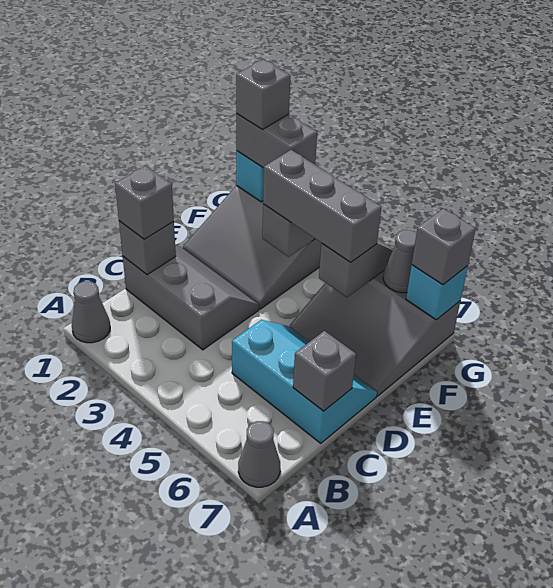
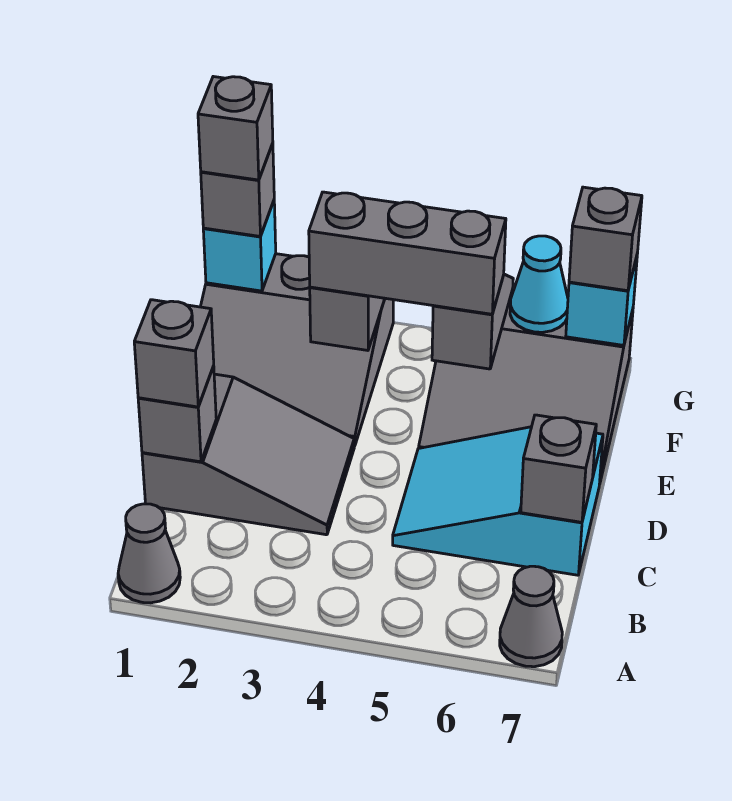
grey 2x3 slope [123,245,259,350] -> grey 2x3 slope turned to [142,374,354,535]
cyan 2x3 slope [232,320,377,443] -> cyan 2x3 slope turned to [393,427,603,575]
grey 1x2 brick [236,113,317,168] -> grey 1x1 brick [201,144,274,236]
grey 1x1 cone [383,230,417,293] -> cyan 1x1 cone [510,236,568,332]

